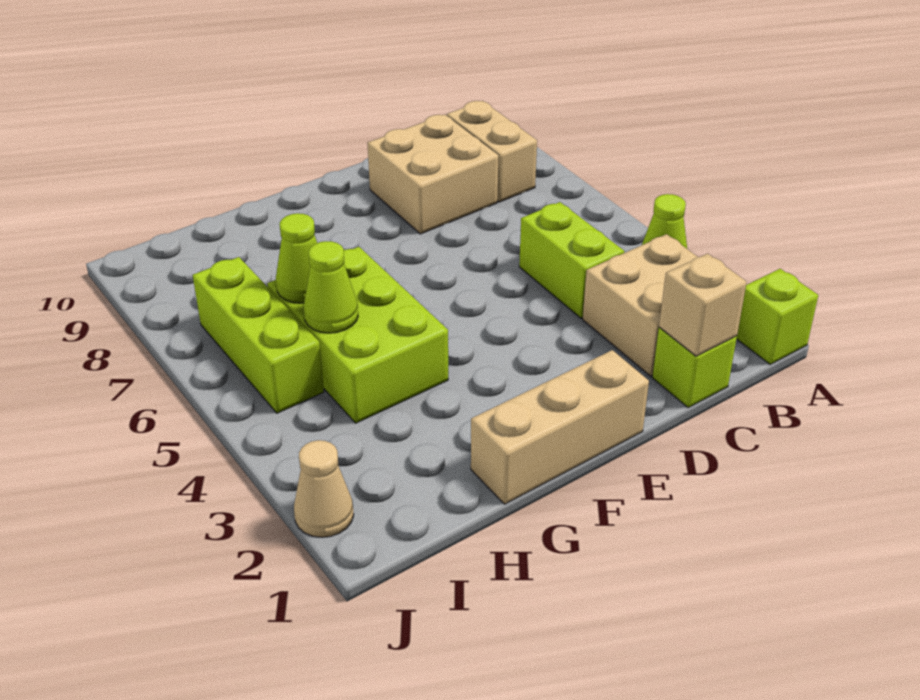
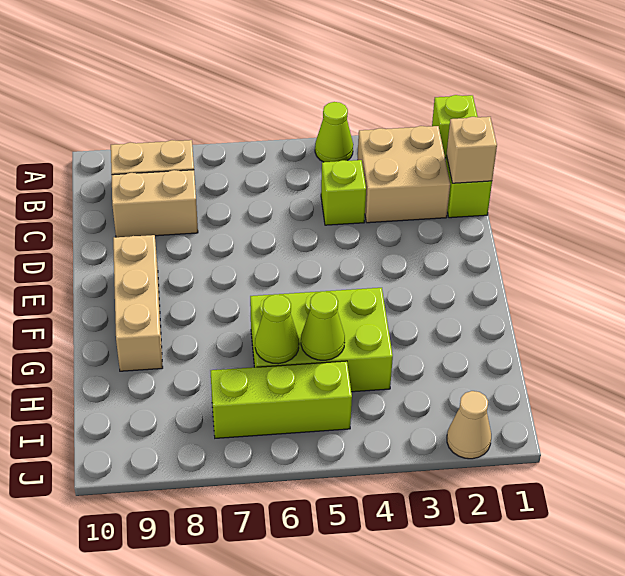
lime 1x2 brick [519,202,625,318] -> lime 1x1 brick [321,160,366,225]
tan 2x2 brick [367,115,498,234] -> tan 1x2 brick [112,170,198,237]
tan 1x3 brick [471,350,649,504] -> tan 1x3 brick moved to [113,235,163,371]

